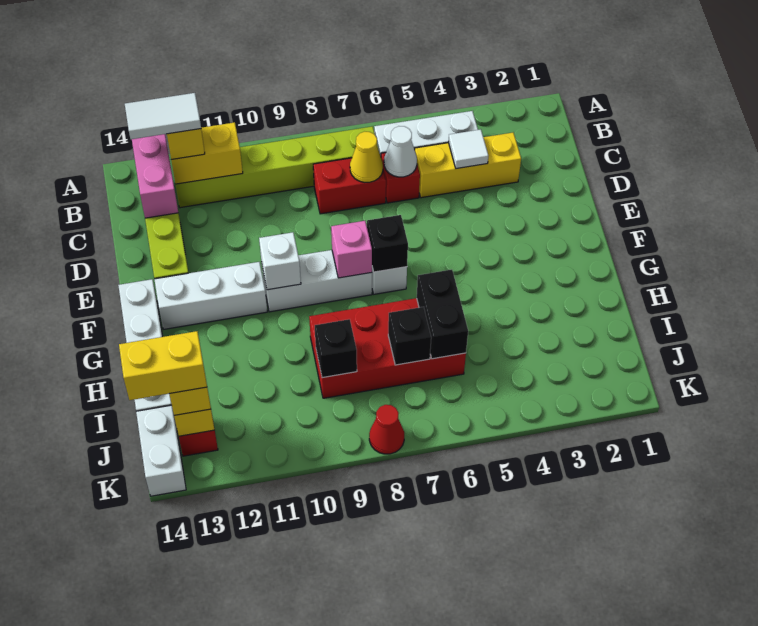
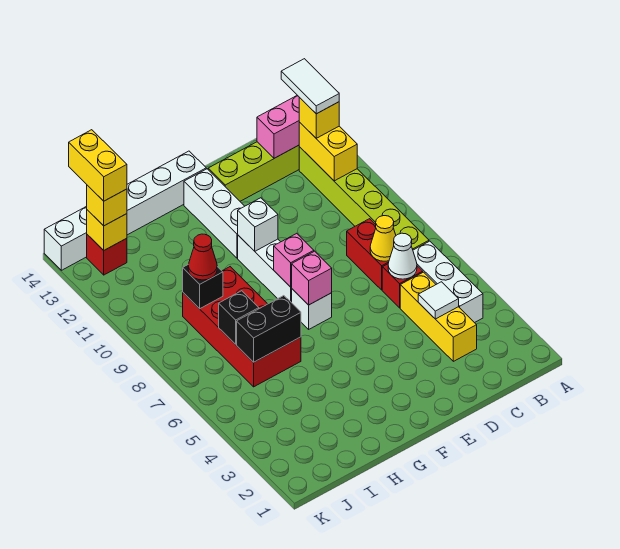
black 1x1 brick [367,215,408,272] -> pink 1x1 brick [292,251,332,305]
red 1x1 cone [369,405,404,454] -> red 1x1 cone moved to [188,234,217,280]

